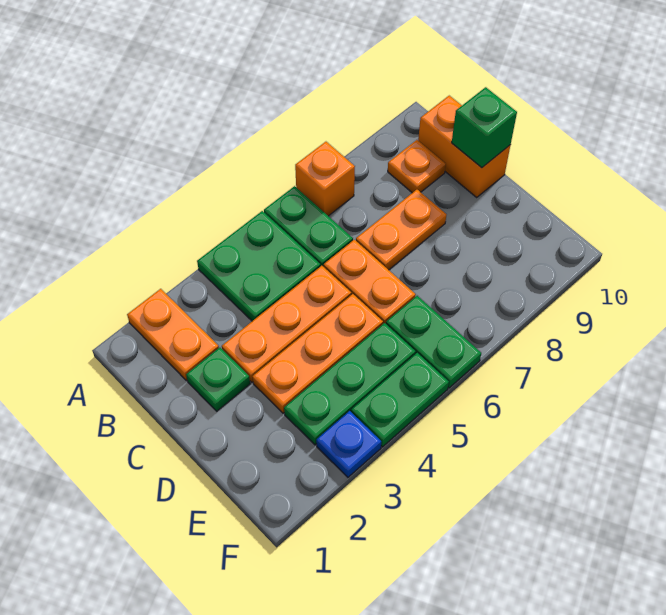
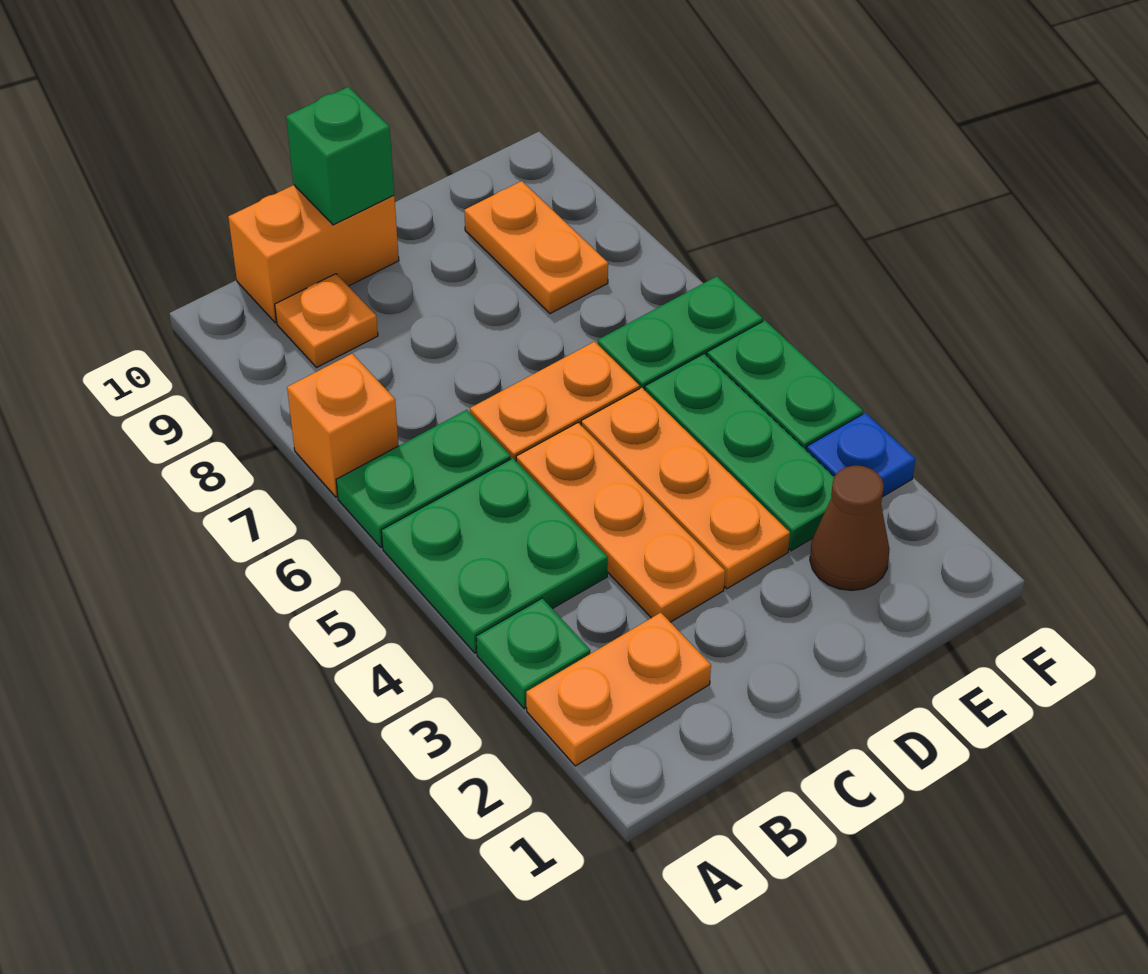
green 1x1 plate [186,347,250,411] -> green 1x1 plate moved to [476,598,590,709]
orange 1x2 plate [356,190,446,270] -> orange 1x2 plate moved to [464,181,608,314]
none -> brown 1x1 cone [810,466,890,591]

